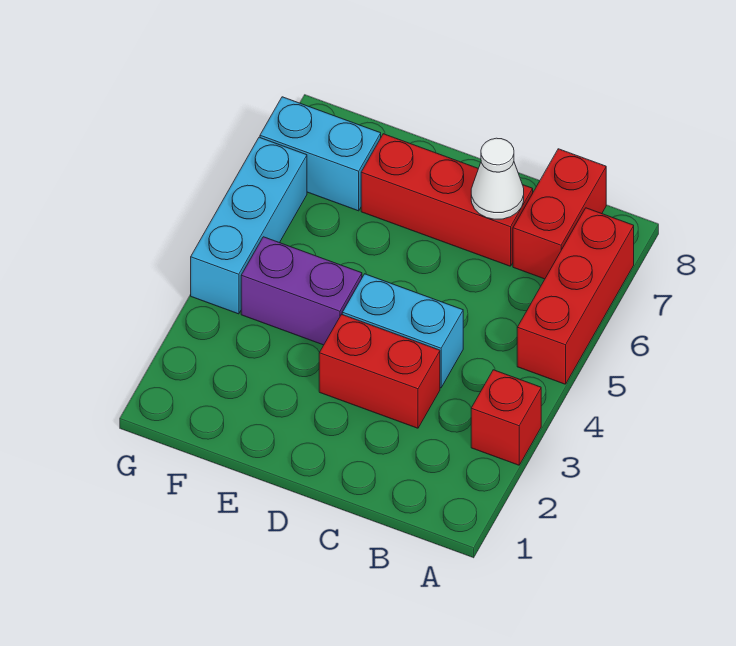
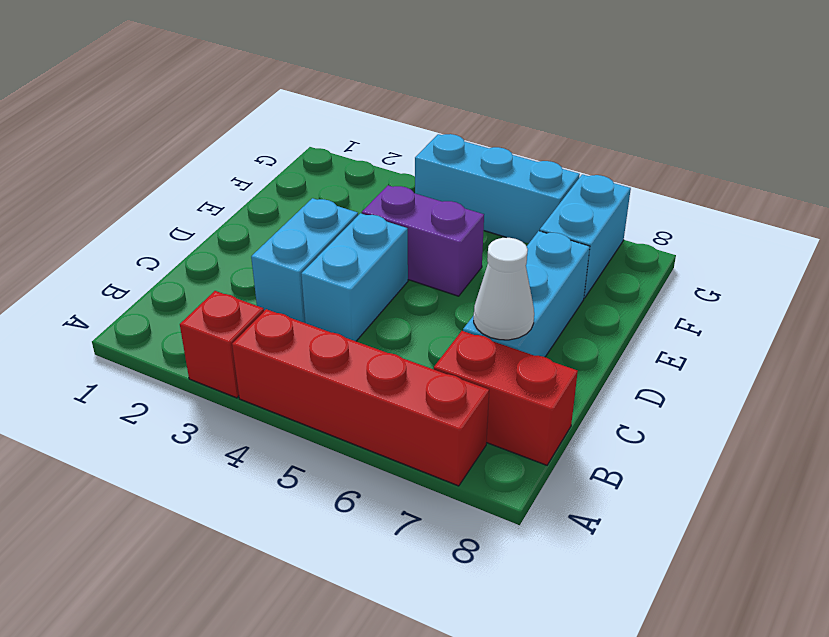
red 1x3 brick [517,208,634,384] -> red 1x4 brick [232,309,489,486]
red 1x2 brick [319,314,440,428] -> cyan 1x2 brick [251,198,358,323]
red 1x3 brick [361,134,533,266] -> cyan 1x3 brick [463,231,590,357]
purple 1x2 brick [241,237,362,345] -> purple 1x2 brick turned to [362,185,484,296]

